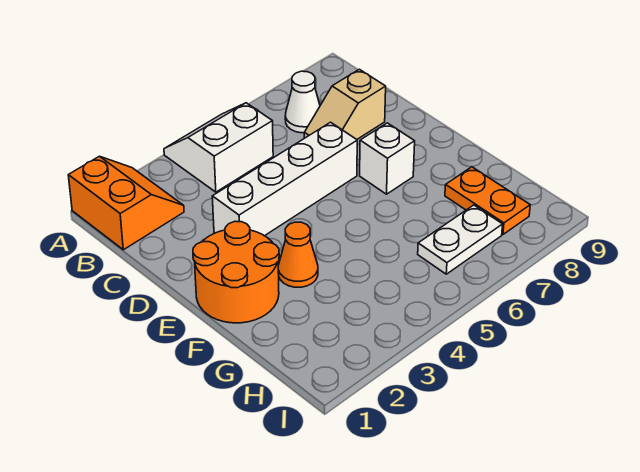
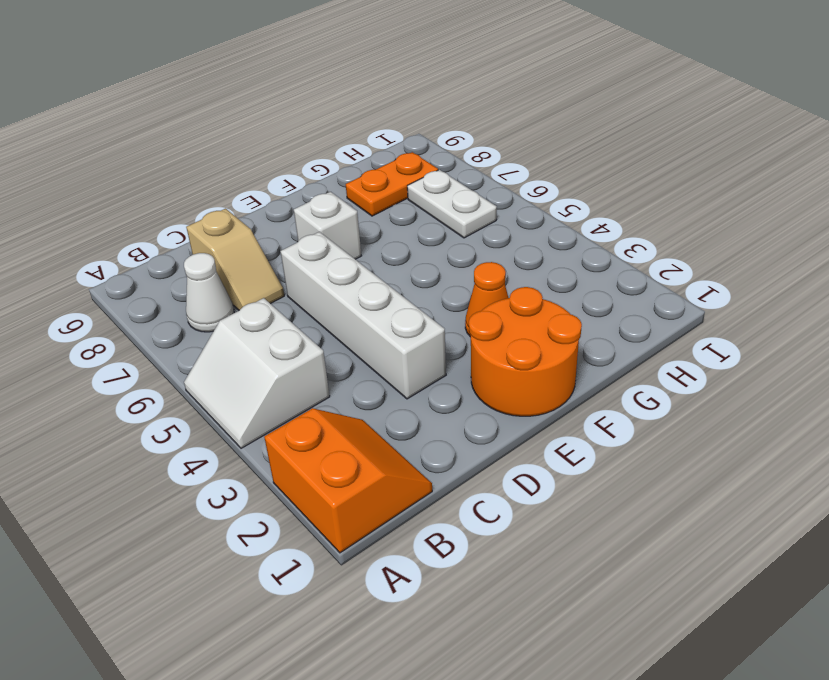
orange 2x2 slope [68,156,184,250] -> orange 2x2 slope turned to [264,408,432,553]

